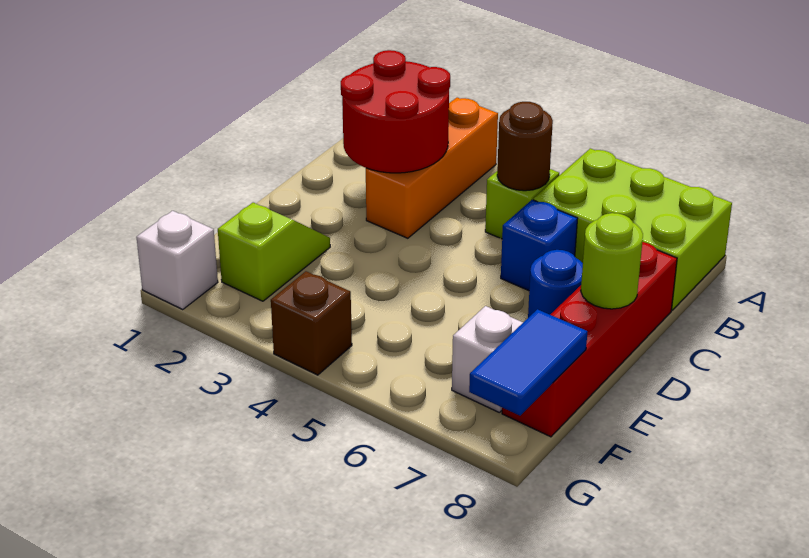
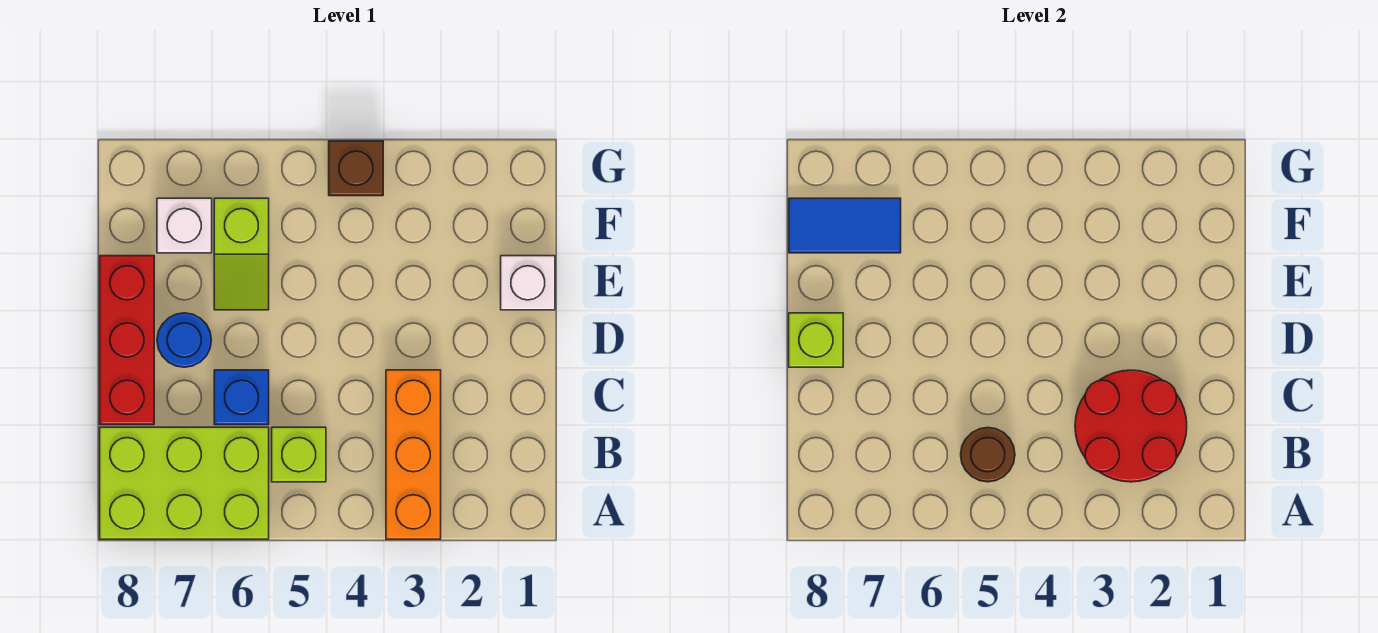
red 1x4 brick [502,242,677,437] -> red 1x3 brick [100,256,154,425]
lime 1x1 round brick [581,213,643,309] -> lime 1x1 brick [789,313,843,367]
lime 1x2 slope [218,203,330,301] -> lime 1x2 slope moved to [214,198,269,310]
blue 1x2 tile [469,309,588,416] -> blue 1x2 tile turned to [789,198,901,253]
white 1x1 brick [137,211,218,309] -> white 1x1 brick moved to [501,256,555,310]

